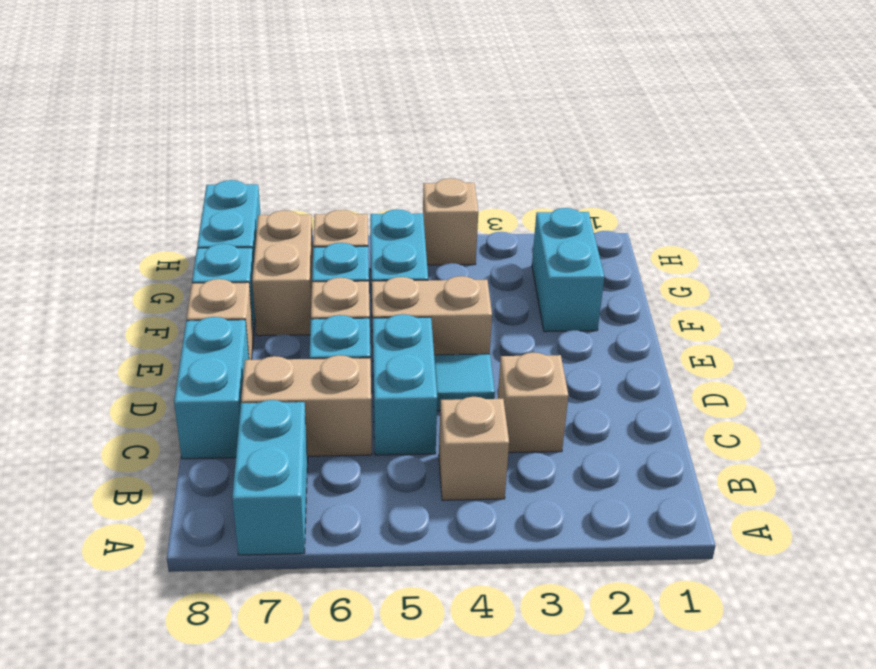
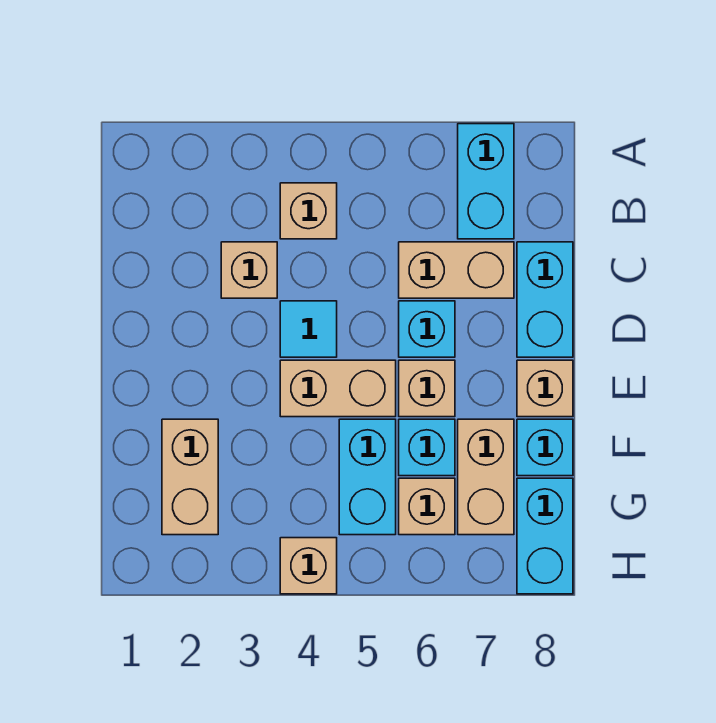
cyan 1x2 brick [373,314,437,455] -> none
cyan 1x2 brick [532,208,604,332] -> tan 1x2 brick [162,419,218,535]

